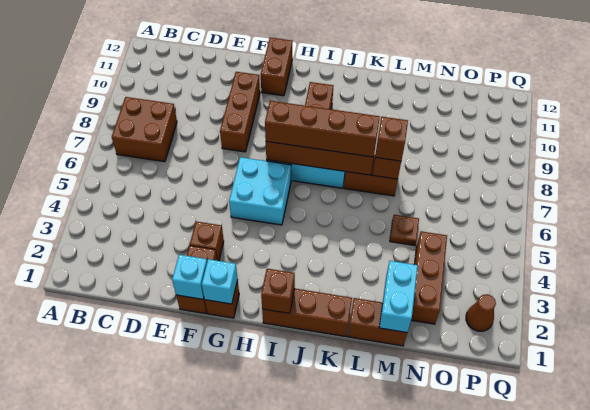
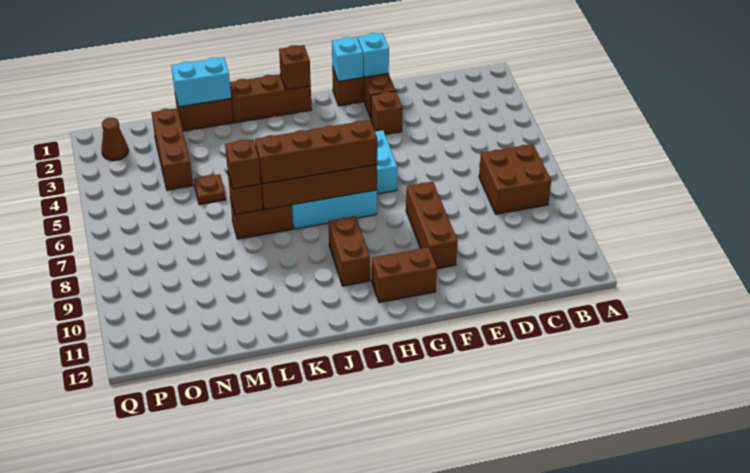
brown 1x2 brick [261,38,293,96] -> brown 1x2 brick turned to [372,247,437,303]
cyan 1x2 brick [379,261,418,333] -> cyan 1x2 brick turned to [172,57,231,107]

